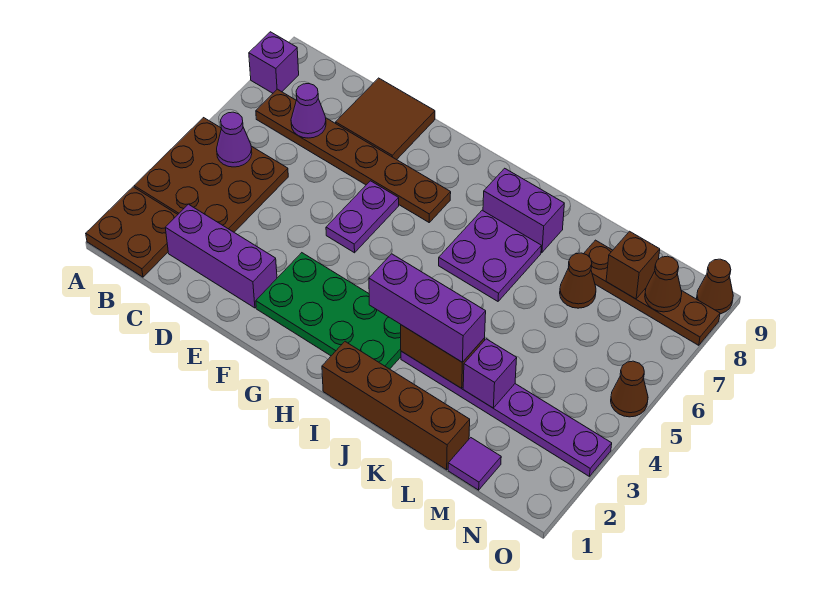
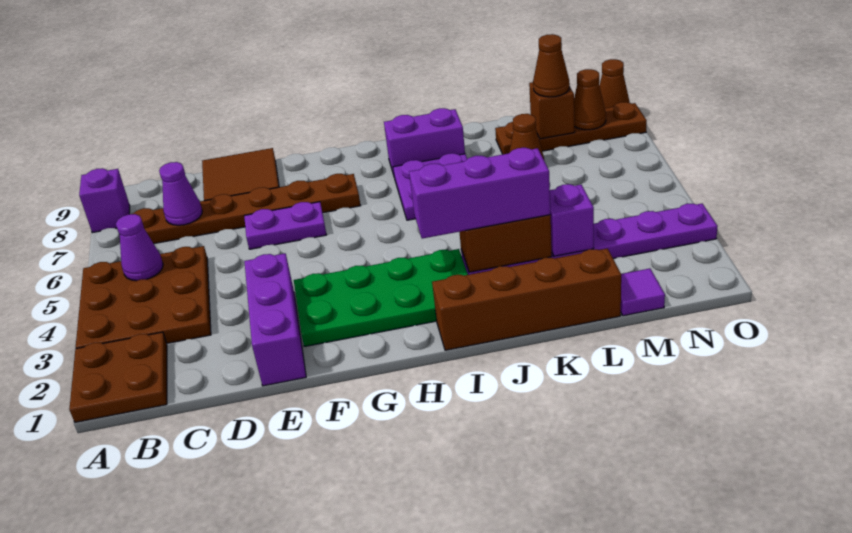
purple 1x3 brick [165,204,277,308] -> purple 1x3 brick turned to [244,253,306,386]
purple 1x2 plate [326,181,399,253] -> purple 1x2 plate turned to [244,202,326,249]
brown 1x1 cone [611,361,648,417] -> brown 1x1 cone moved to [533,34,570,97]

